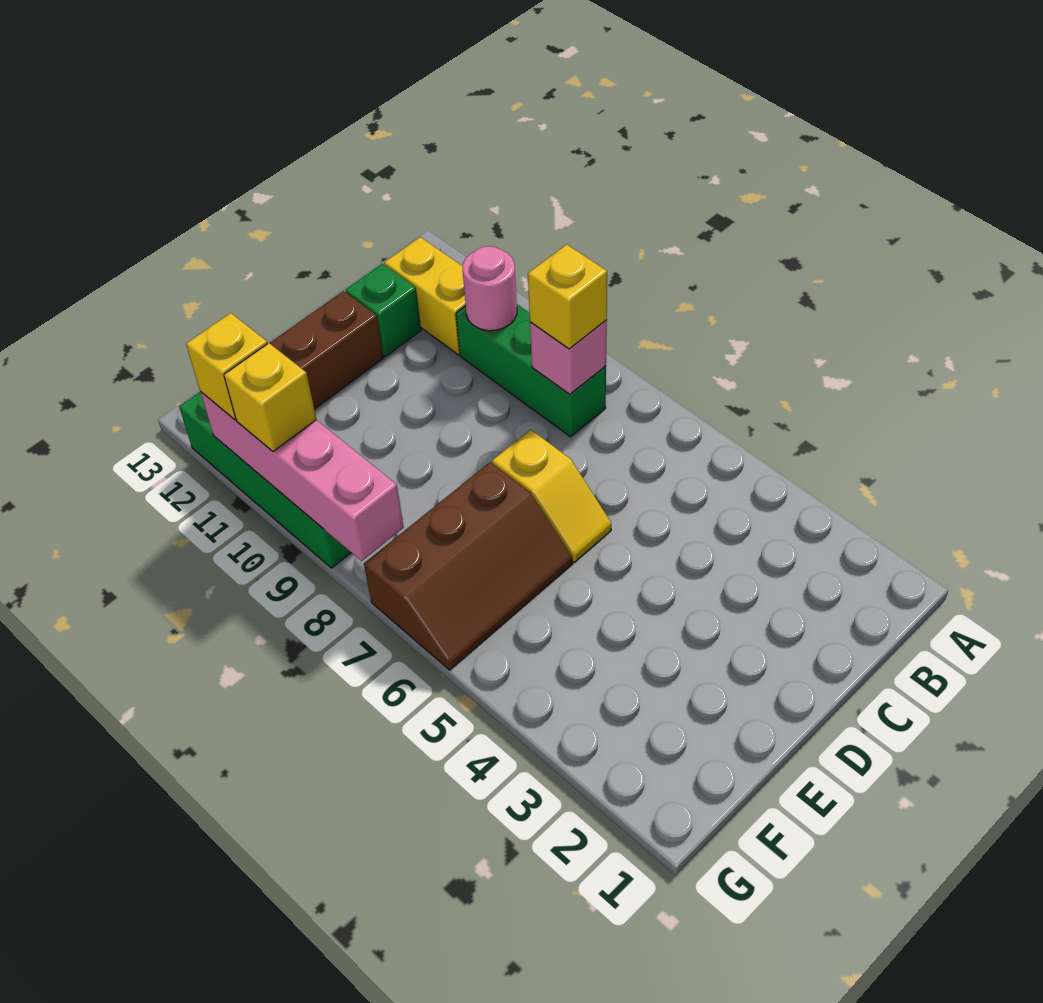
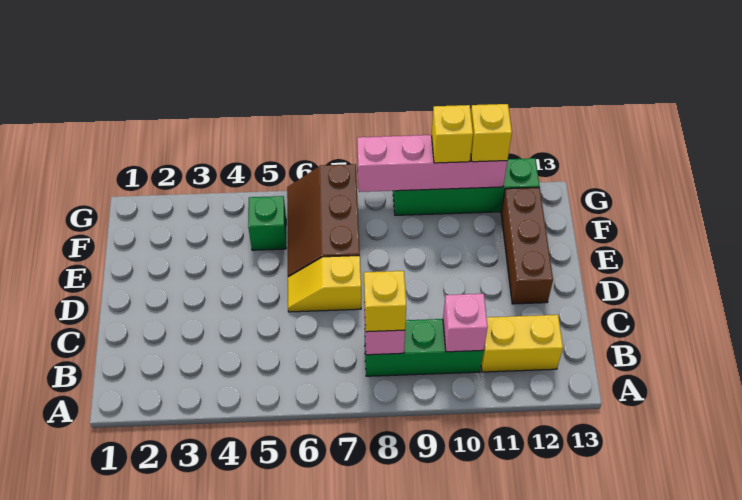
pink 1x1 round brick [463,246,517,331] -> pink 1x1 brick [443,294,488,352]
green 1x1 brick [346,264,421,357] -> green 1x1 brick moved to [248,196,286,250]

